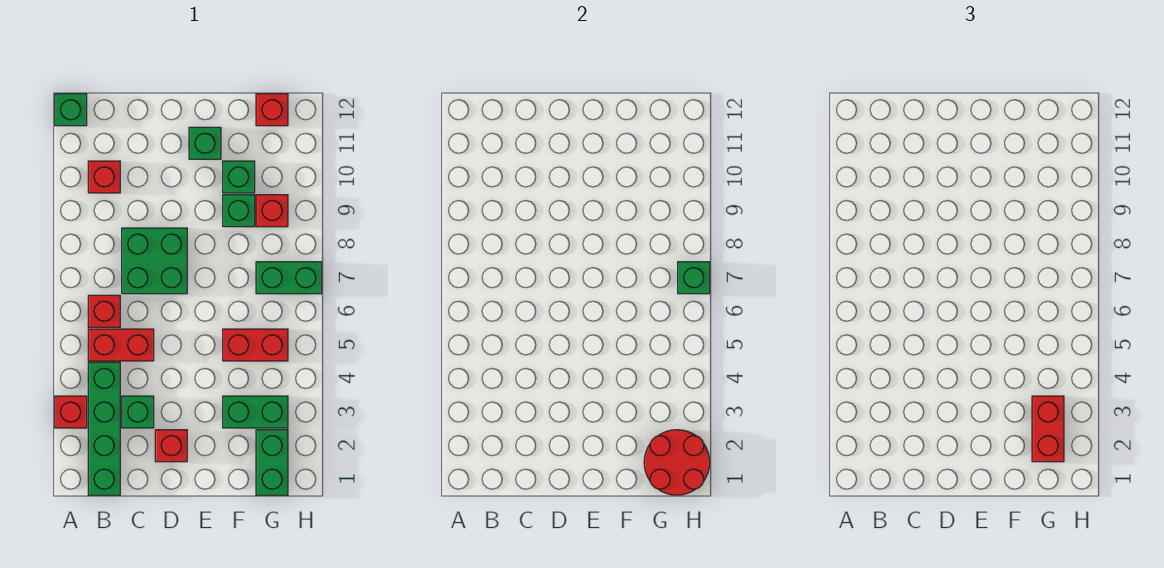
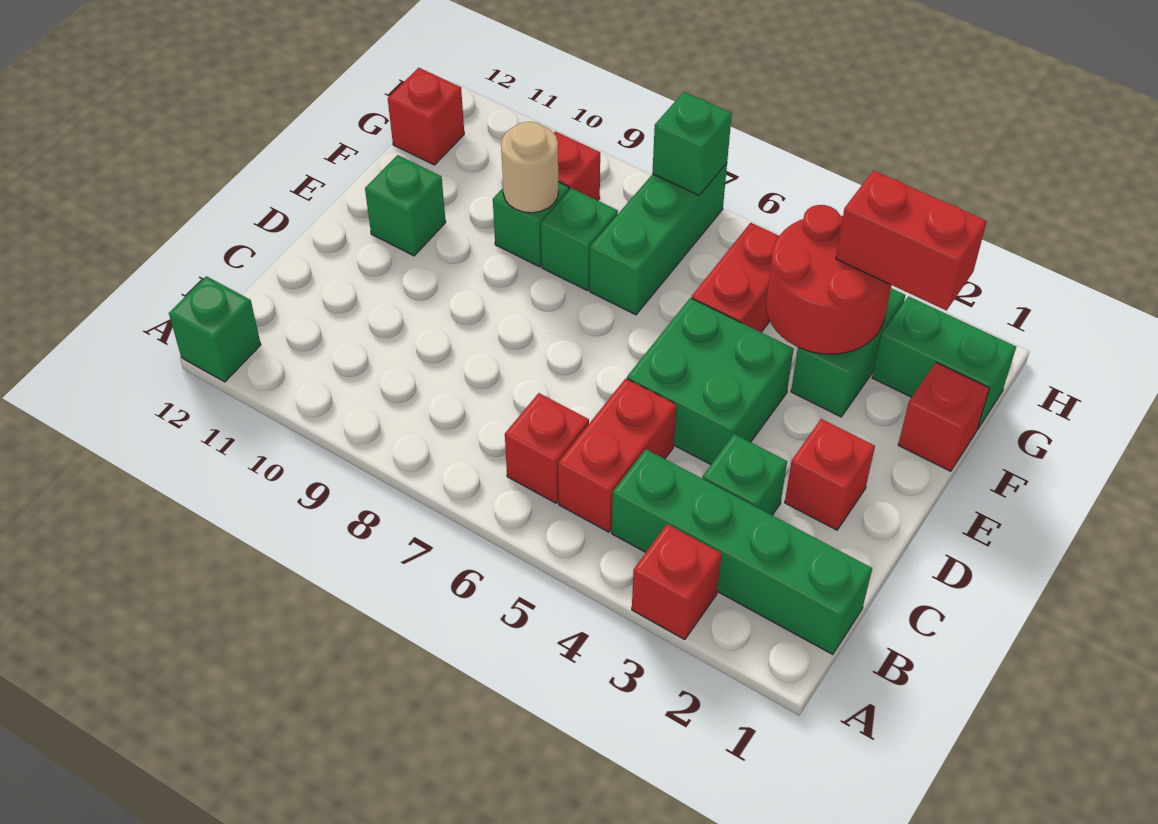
red 1x1 brick [88,161,120,193] -> red 1x1 brick moved to [898,362,989,471]
green 2x2 brick [122,228,187,294] -> green 2x2 brick moved to [627,298,794,464]
none -> tan 1x1 round brick [501,122,558,213]
green 1x1 brick [223,161,255,193] -> green 1x1 brick moved to [541,188,618,290]
red 2x2 round brick [644,430,710,495] -> red 2x2 round brick moved to [766,205,892,354]
green 1x2 brick [256,262,322,294] -> green 1x3 brick [590,163,727,315]

